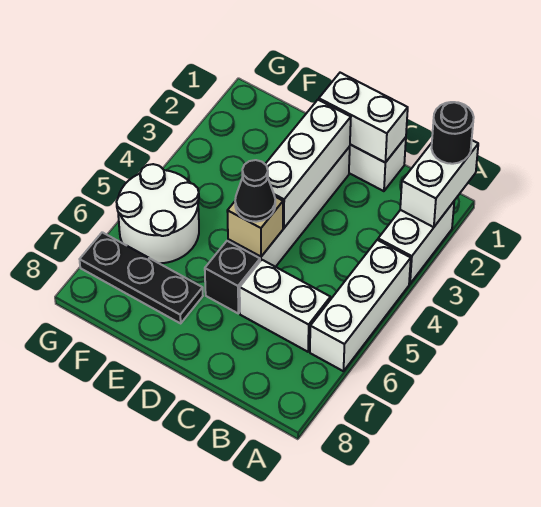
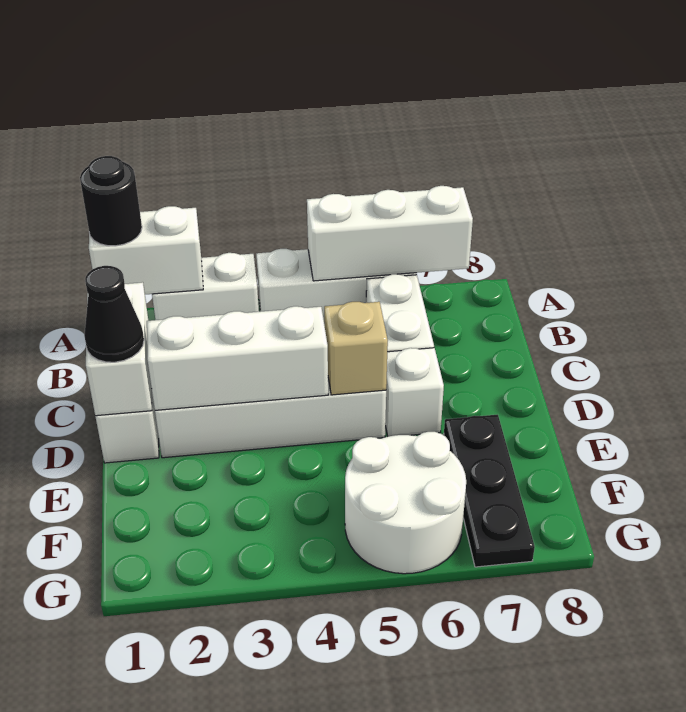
none -> white 1x3 brick [307,186,473,281]
black 1x1 cone [235,160,275,222] -> black 1x1 cone moved to [84,266,144,362]
black 1x1 brick [205,241,260,313] -> white 1x1 brick [385,348,444,436]

